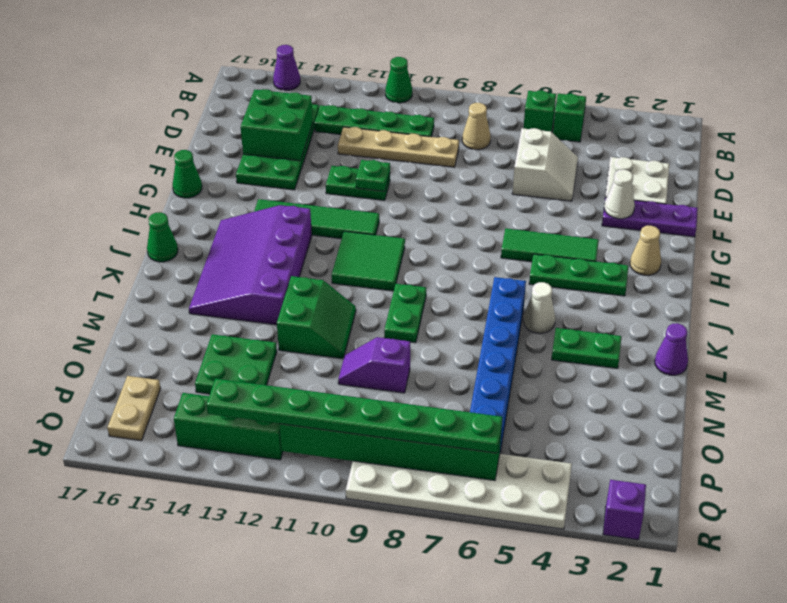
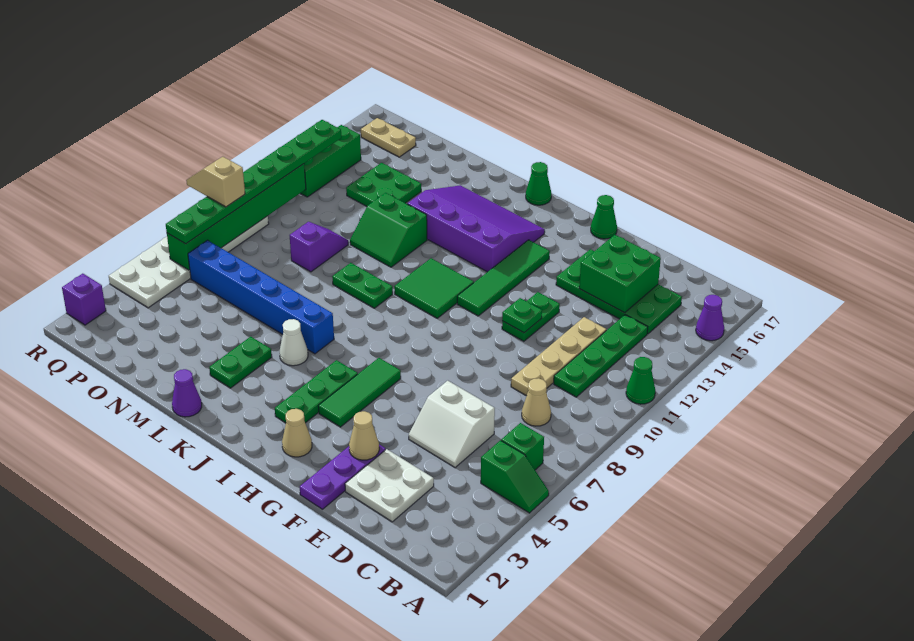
white 1x1 cone [604,169,635,219] -> tan 1x1 cone [349,411,379,460]
none -> tan 1x2 slope [186,157,245,207]

